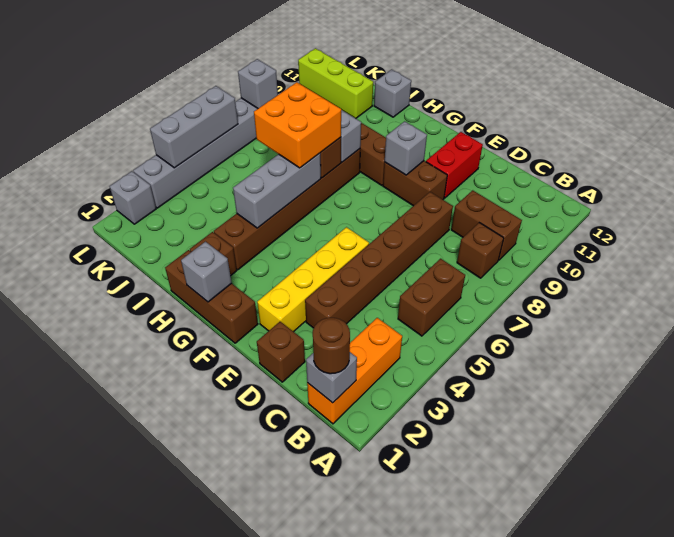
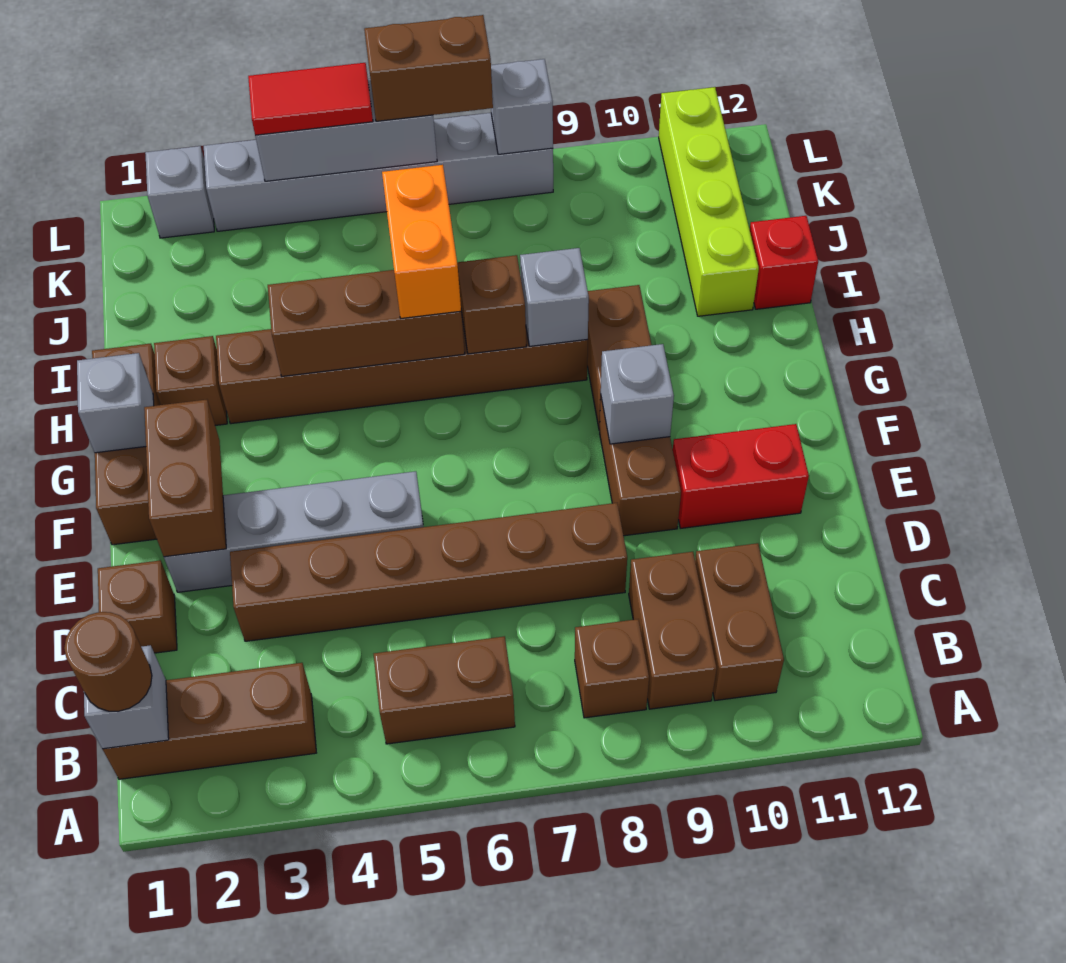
orange 1x3 brick [307,318,402,424] -> brown 1x3 brick [103,663,316,779]
none -> brown 1x2 brick [695,543,784,701]
yellow 1x4 brick [257,227,369,332] -> grey 1x4 brick [164,471,423,592]
none -> brown 1x2 brick [144,400,226,557]
grey 1x3 brick [233,153,321,228] -> brown 1x3 brick [268,270,465,376]
orange 2x2 brick [254,82,341,168] -> orange 1x2 brick [382,165,461,318]
grey 1x1 brick [374,70,411,117] -> red 1x1 brick [750,216,818,309]
lime 1x3 brick [298,48,373,118] -> lime 1x4 brick [659,87,759,316]
none -> red 1x2 tile [248,63,373,136]
none -> brown 1x2 brick [364,15,493,121]

